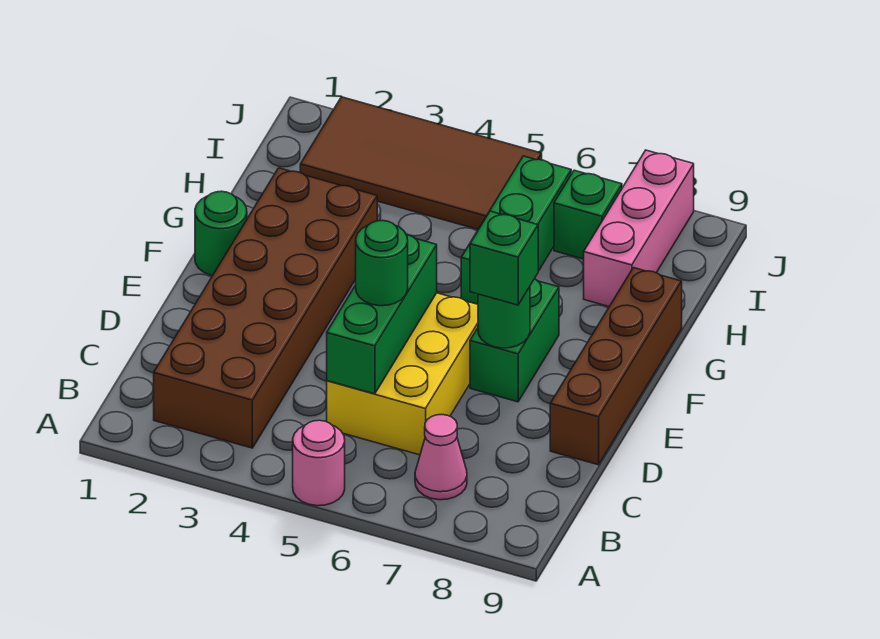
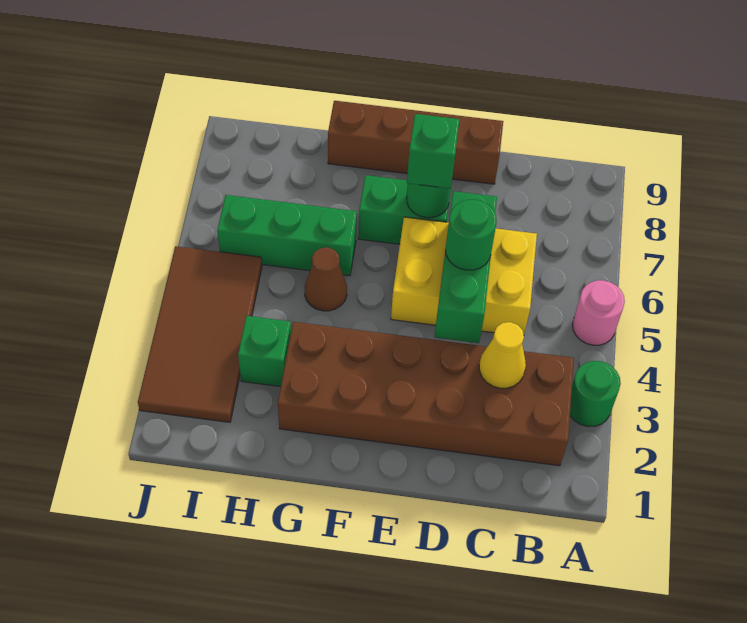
pink 1x1 cone [415,414,467,500] -> none
none -> yellow 1x1 cone [479,322,526,388]
green 1x3 brick [327,235,437,394] -> green 1x3 brick turned to [434,191,497,343]
green 1x1 round brick [195,191,247,276] -> green 1x1 round brick moved to [570,361,621,426]
none -> brown 1x1 cone [305,247,347,311]
pink 1x3 brick [584,150,694,306] -> none
green 1x1 brick [554,170,622,259] -> green 1x1 brick moved to [238,316,291,387]

